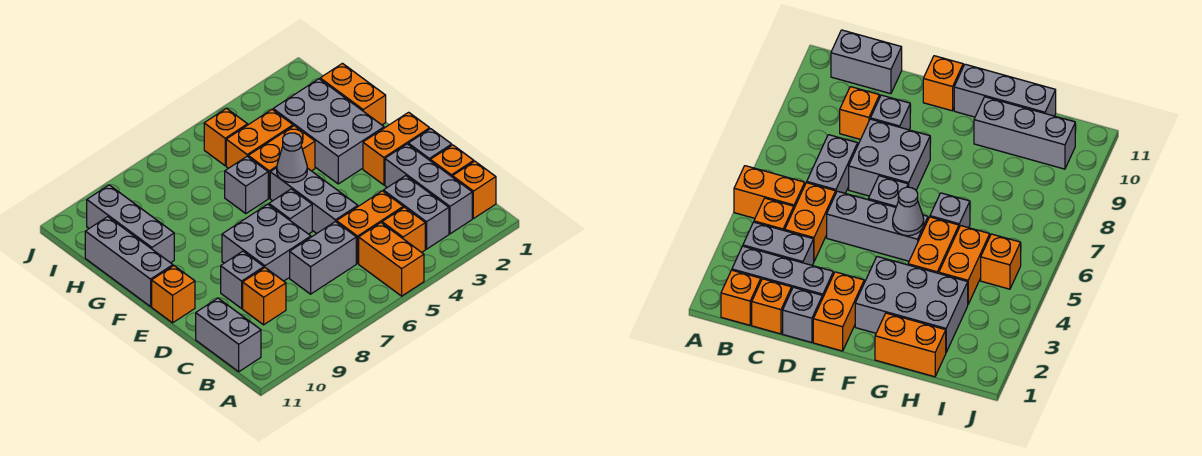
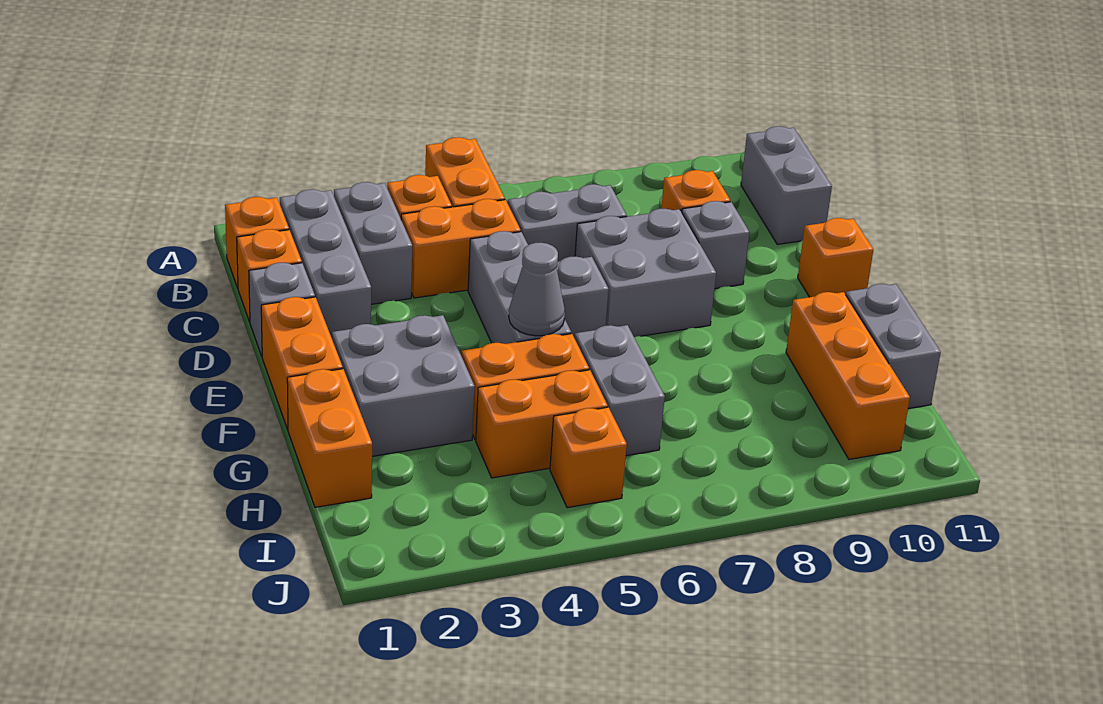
orange 1x2 brick [363,112,430,185] -> orange 1x2 brick turned to [261,297,343,430]
grey 2x3 brick [273,79,384,184] -> grey 2x2 brick [332,315,475,456]
grey 1x3 brick [85,217,173,306] -> grey 1x2 brick [846,284,941,409]
grey 1x1 brick [225,156,268,213] -> grey 1x2 brick [574,325,665,456]
grey 1x3 brick [87,185,174,263] -> orange 1x3 brick [786,292,910,459]

